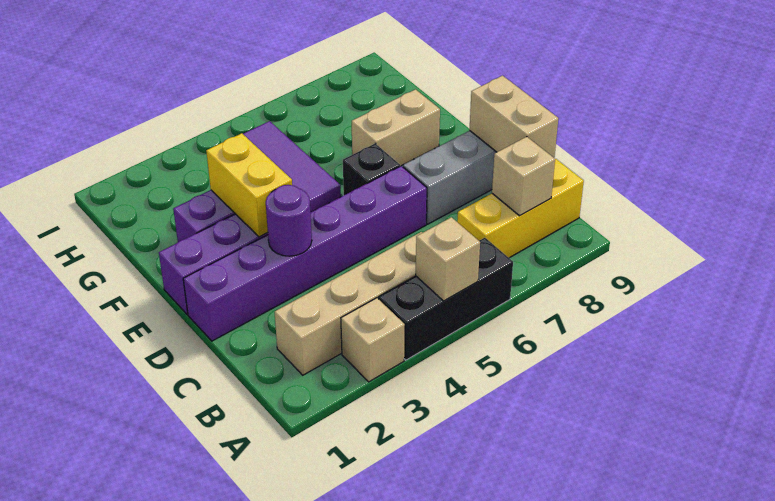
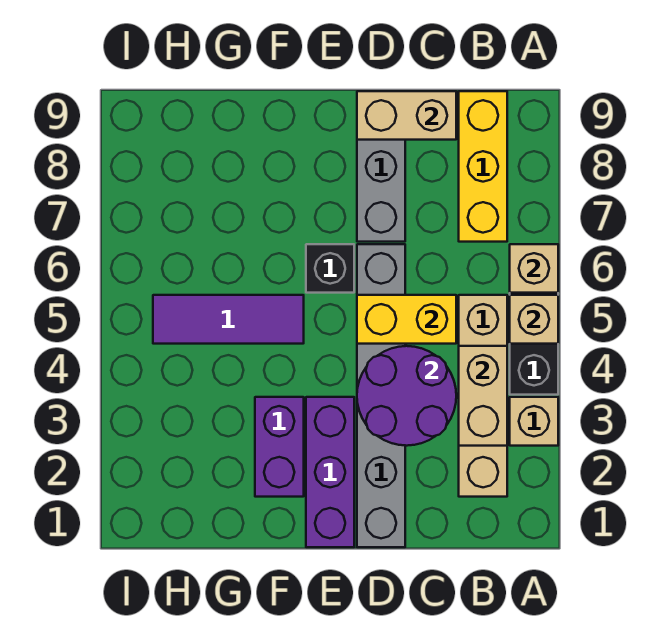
tan 1x1 brick [492,137,555,216] -> tan 1x1 brick moved to [510,244,558,293]
purple 1x6 brick [183,166,427,341] -> grey 1x6 brick [357,244,405,547]
purple 1x1 round brick [266,185,312,256] -> purple 2x2 round brick [357,346,456,446]
yellow 1x2 brick [206,133,292,237] -> yellow 1x2 brick moved to [357,295,456,344]
tan 1x2 brick [352,90,440,166] -> tan 1x2 brick moved to [459,346,507,446]

